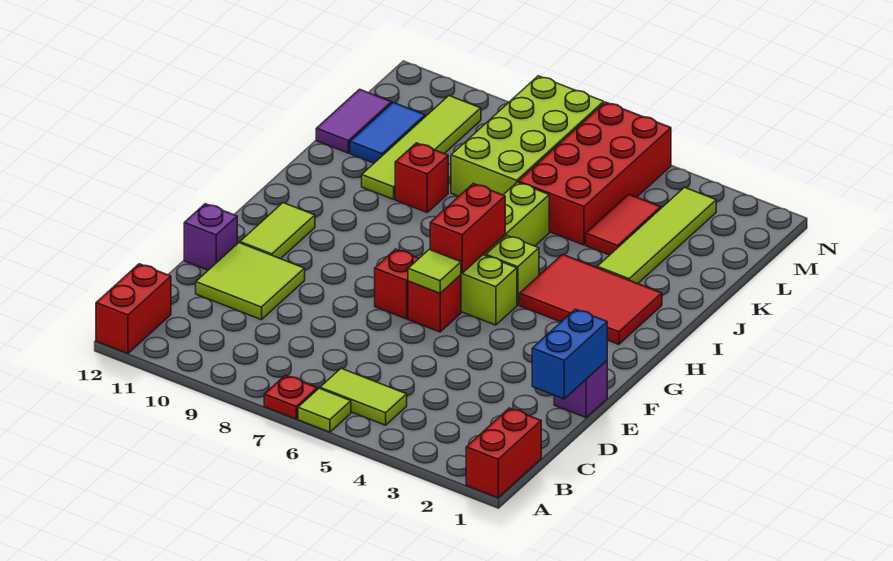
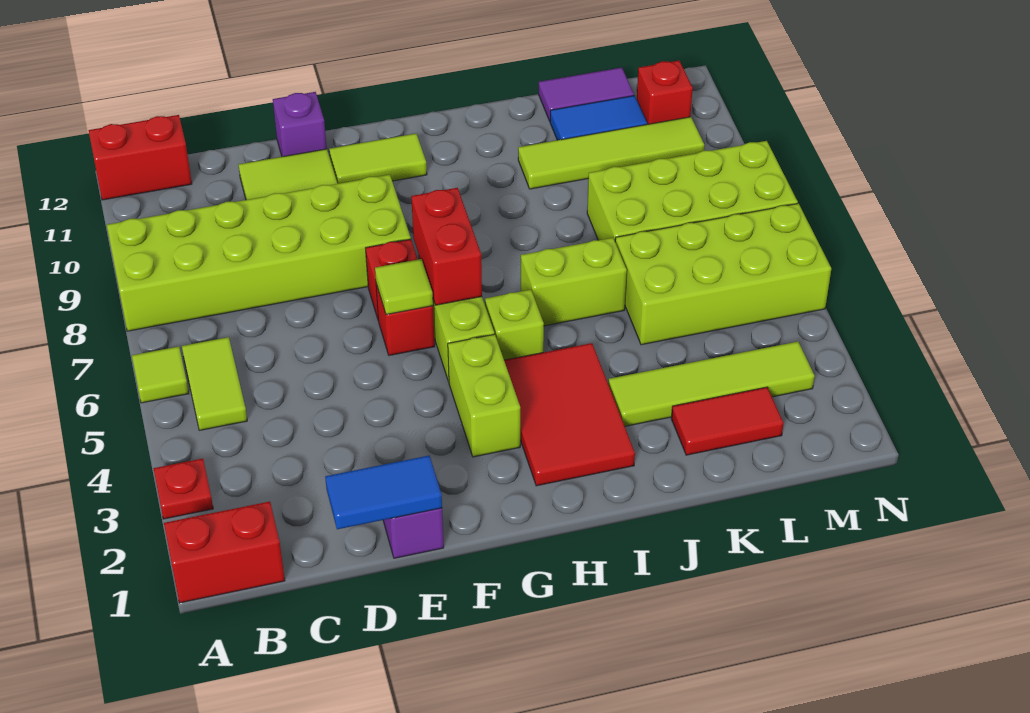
red 1x1 plate [264,375,317,419] -> red 1x1 plate moved to [153,459,213,519]
none -> lime 2x6 brick [107,175,411,331]
blue 1x2 brick [532,309,607,399] -> blue 1x2 tile [325,456,442,529]
none -> lime 1x2 brick [448,334,520,457]
red 1x2 brick [430,184,505,273] -> red 1x2 brick turned to [411,188,482,305]
red 1x1 brick [395,143,448,212] -> red 1x1 brick moved to [637,61,693,124]
red 1x2 tile [586,194,661,255] -> red 1x2 tile moved to [671,387,784,455]
red 2x4 brick [518,102,671,245] -> lime 2x4 brick [615,204,831,345]

